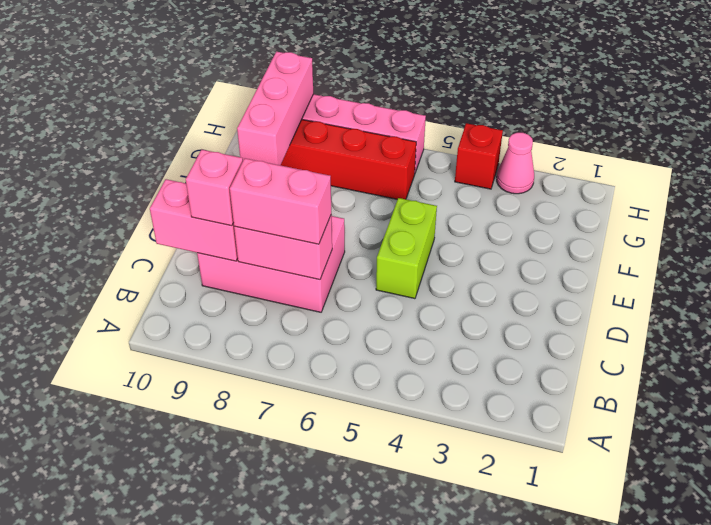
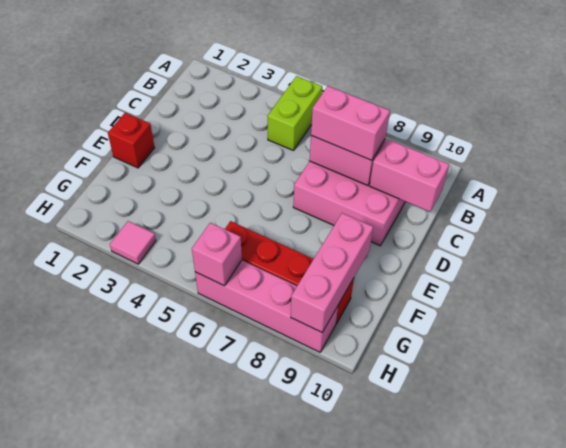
pink 1x1 brick [186,150,243,226] -> pink 1x1 brick moved to [192,223,242,286]
lime 1x2 brick [376,198,437,299] -> lime 1x2 brick moved to [268,76,322,151]
pink 1x1 cone [497,133,534,194] -> pink 1x1 tile [110,221,156,264]
red 1x1 brick [455,123,503,189] -> red 1x1 brick moved to [108,113,155,168]

